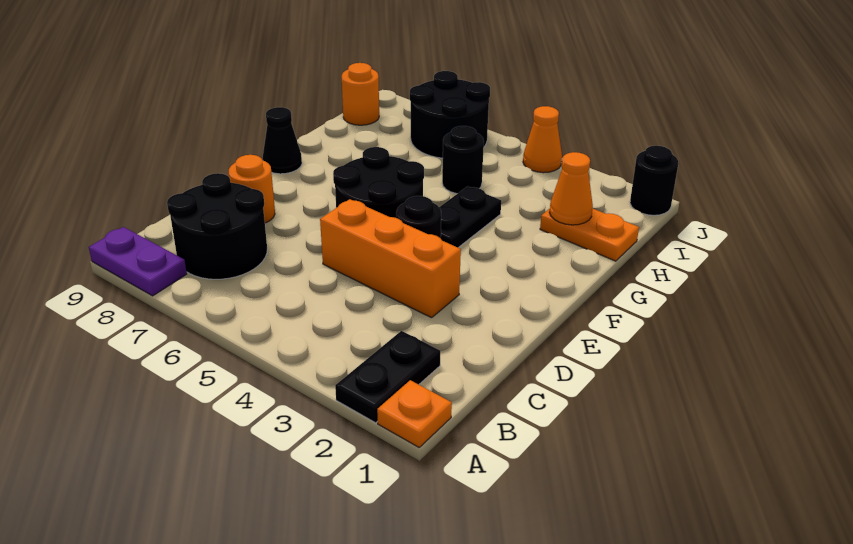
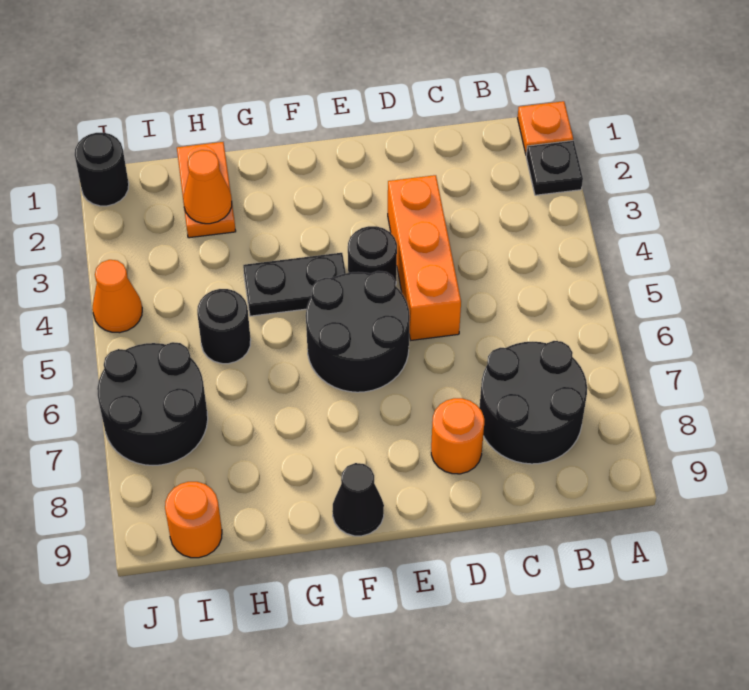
black 1x2 plate [335,331,440,423] -> black 1x1 plate [526,140,583,195]
purple 1x2 plate [89,227,187,296] -> none

